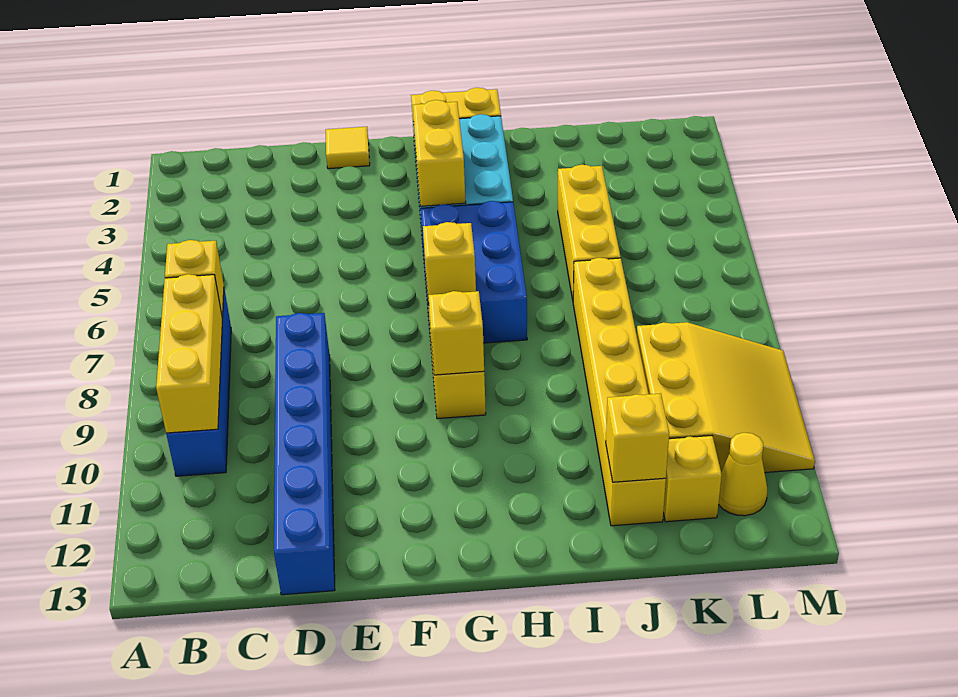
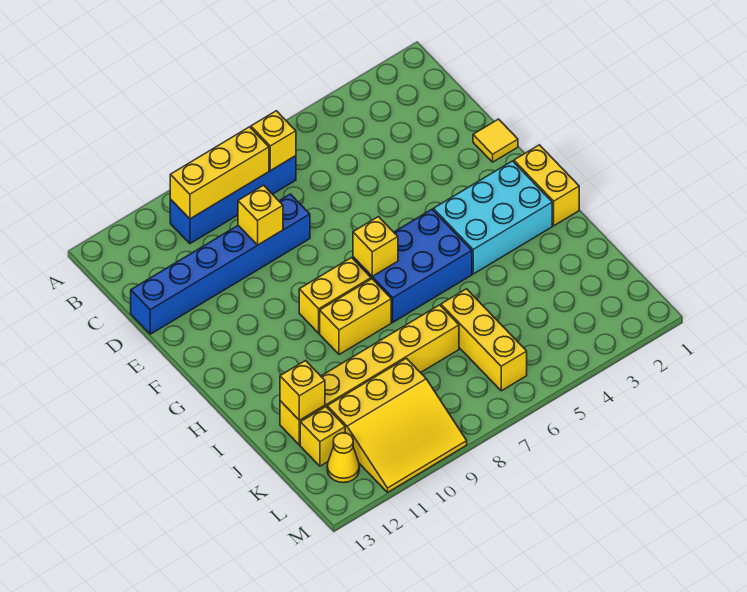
yellow 1x2 brick [413,100,466,206] -> yellow 1x2 brick moved to [320,279,391,355]
yellow 1x1 brick [429,291,484,375] -> yellow 1x1 brick moved to [238,185,283,245]
yellow 1x3 brick [558,165,621,300] -> yellow 1x3 brick turned to [441,289,527,391]

